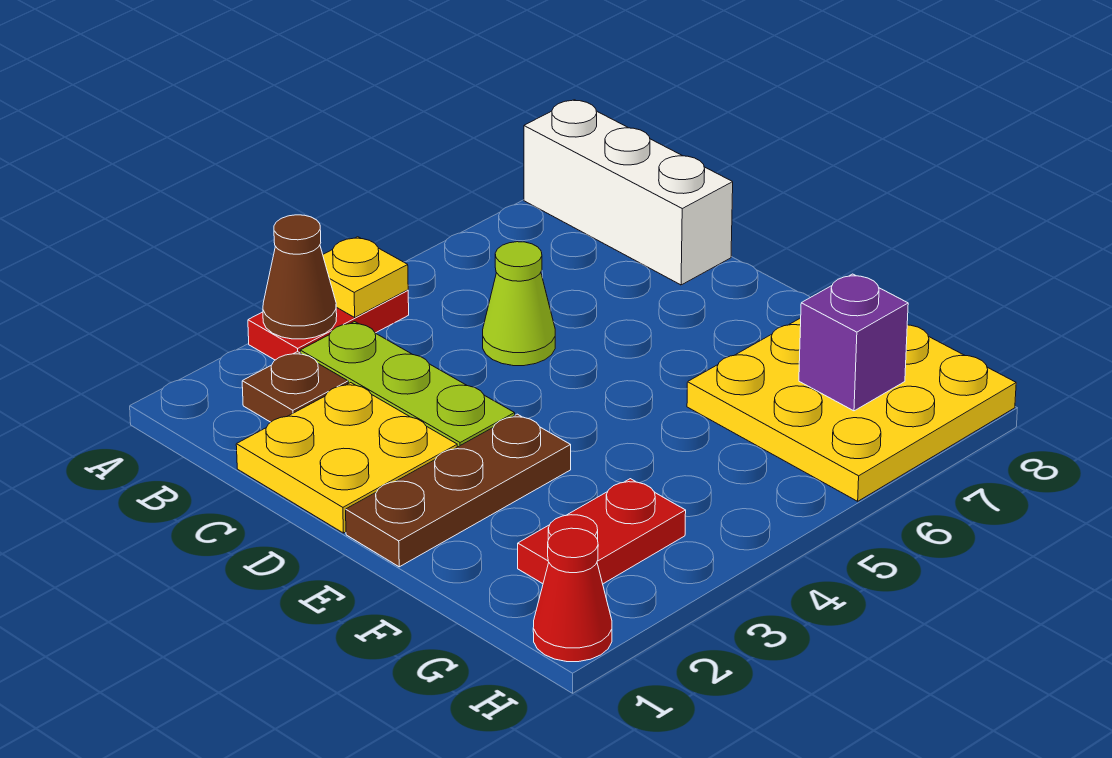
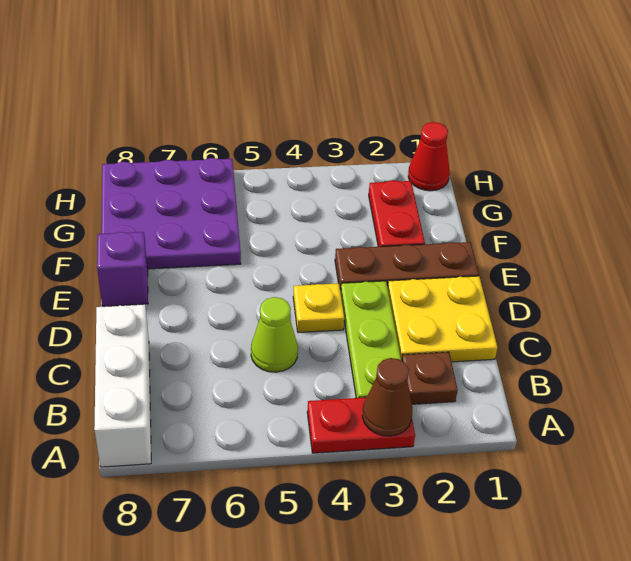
yellow 1x1 plate [323,237,408,317] -> yellow 1x1 plate moved to [293,283,344,333]
yellow 3x3 plate [687,318,1016,501] -> purple 3x3 plate [101,158,241,269]
red 1x2 plate [518,479,686,584] -> red 1x2 plate turned to [369,180,425,247]
purple 1x1 brick [799,274,908,411] -> purple 1x1 brick moved to [97,232,148,306]

